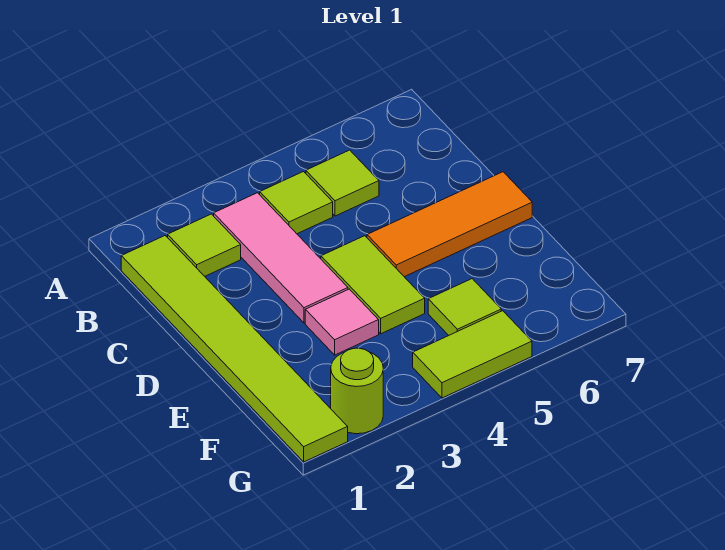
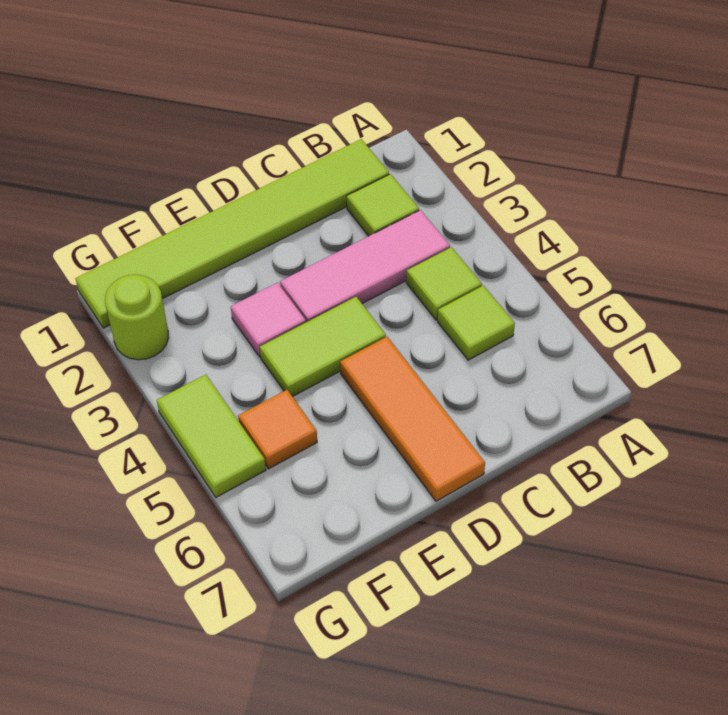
lime 1x1 tile [428,279,501,335] -> orange 1x1 tile [238,390,317,469]

